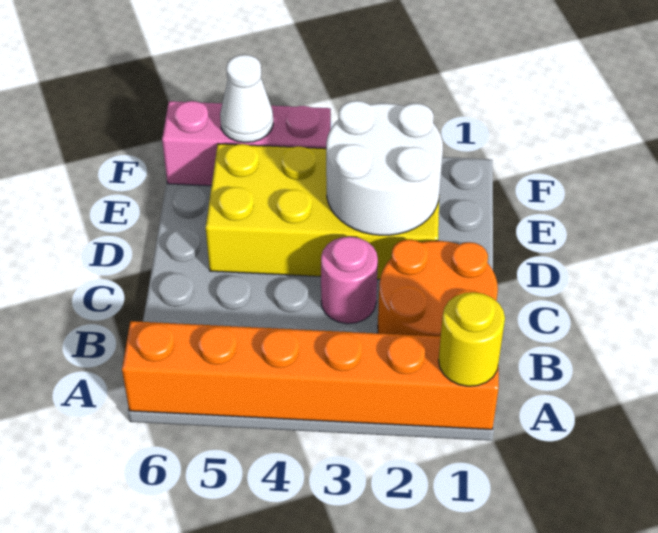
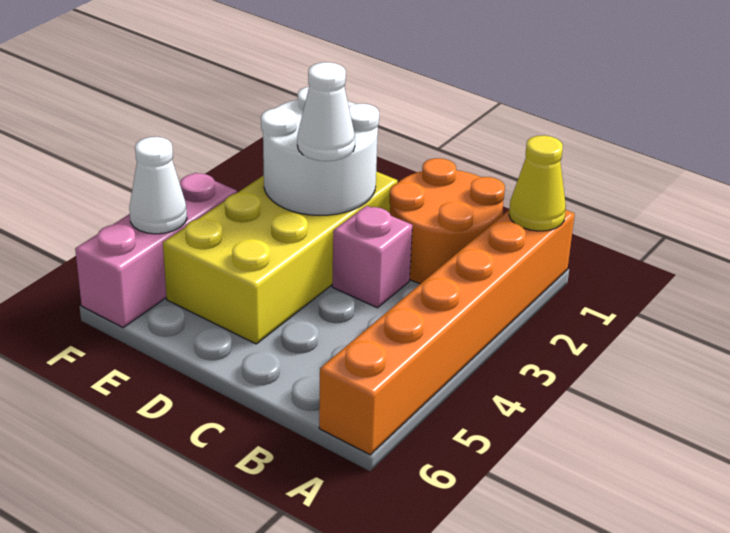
yellow 1x1 round brick [439,292,505,386] -> yellow 1x1 cone [509,135,566,231]
pink 1x1 round brick [321,237,378,324] -> pink 1x1 brick [332,206,412,308]
none -> white 1x1 cone [297,62,355,161]

